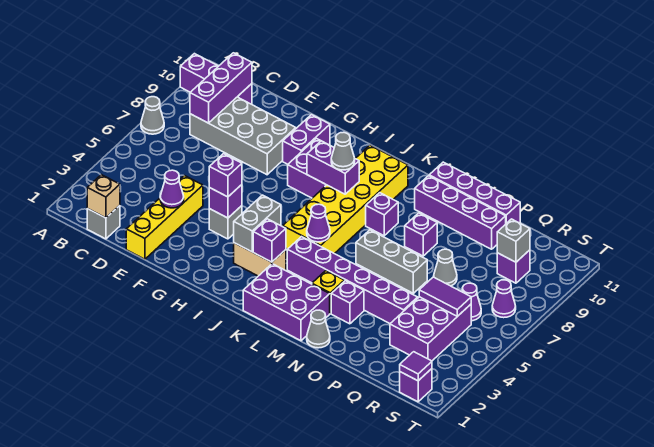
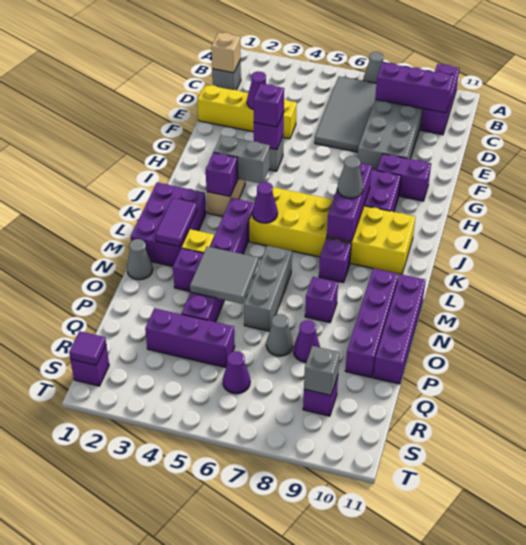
none -> grey 2x4 tile [315,76,376,152]
purple 1x2 brick [307,141,359,194] -> purple 1x3 brick [327,163,372,242]
none -> grey 2x2 tile [190,247,258,304]
purple 2x3 brick [390,297,471,361] -> purple 1x3 brick [145,308,235,368]
purple 1x2 tile [419,277,471,316] -> purple 1x2 tile moved to [155,198,197,247]
purple 1x1 cone [492,280,516,318] -> purple 1x1 cone moved to [294,320,320,362]

